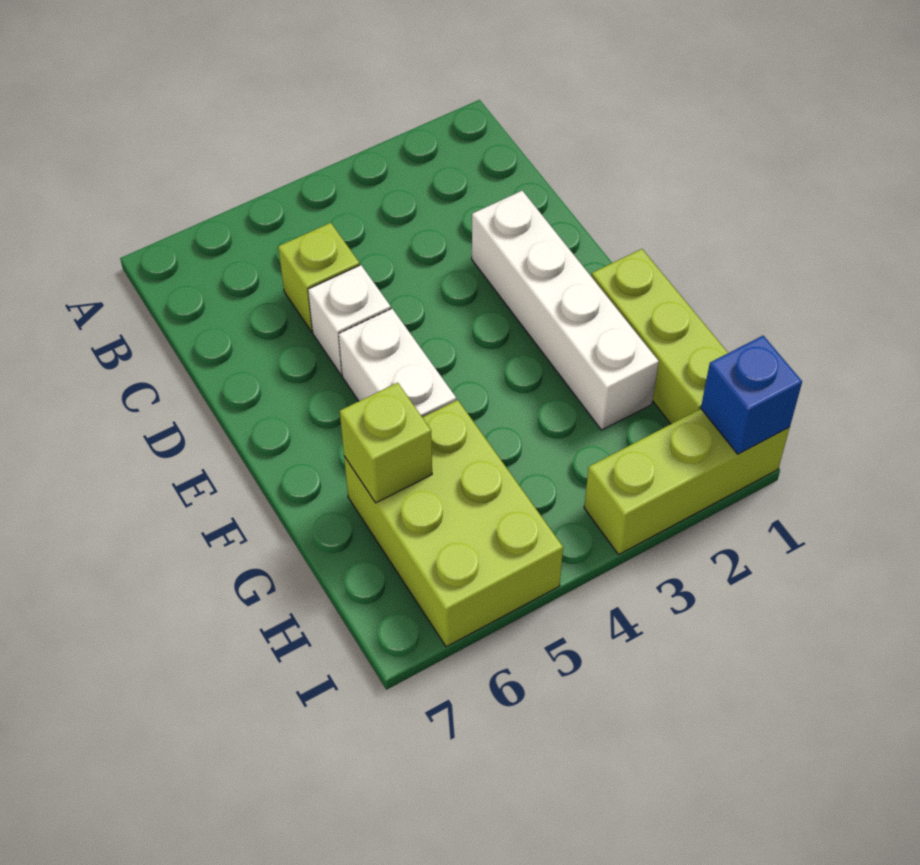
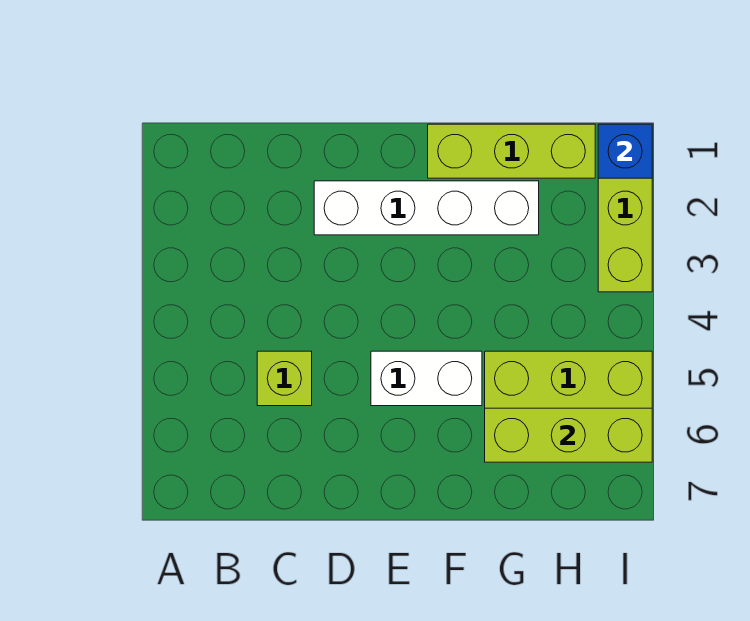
white 1x1 brick [308,265,391,375] -> none
lime 1x1 brick [340,383,432,503] -> lime 1x3 brick [485,408,652,462]

